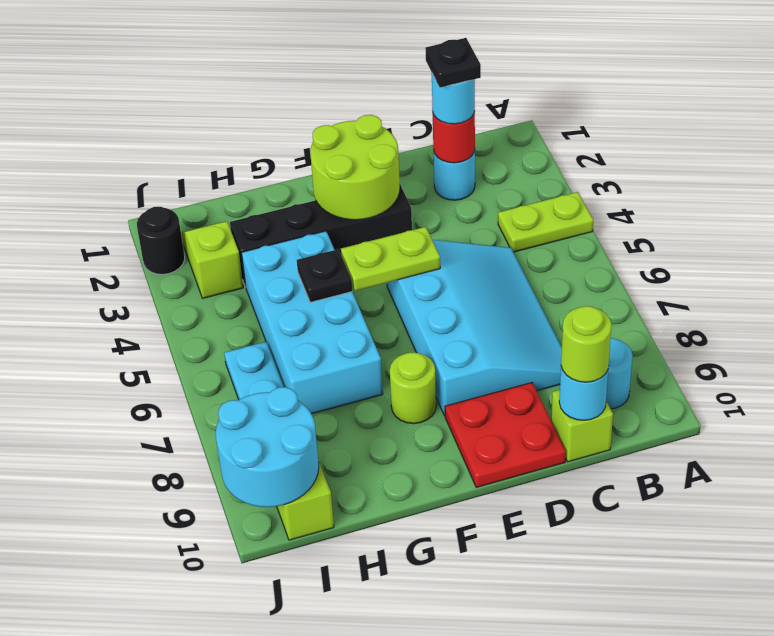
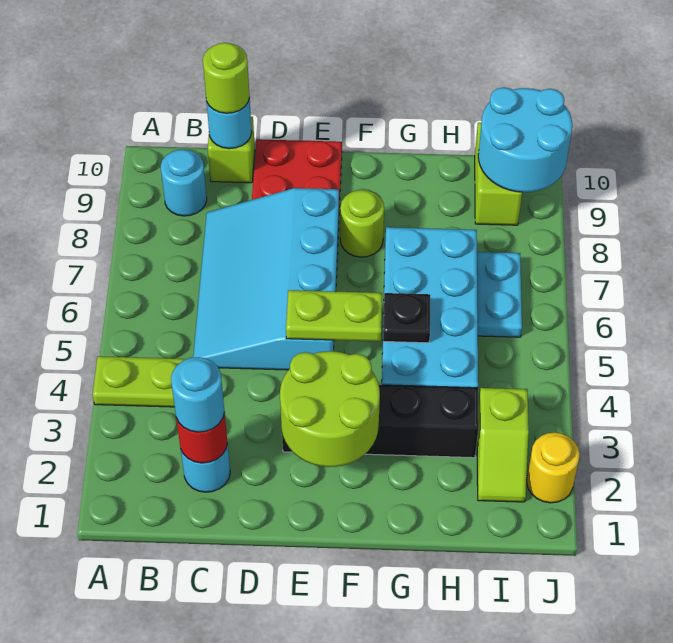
black 1x1 plate [425,38,481,88] -> none
black 1x1 round brick [137,207,185,274] -> yellow 1x1 round brick [527,432,580,503]

